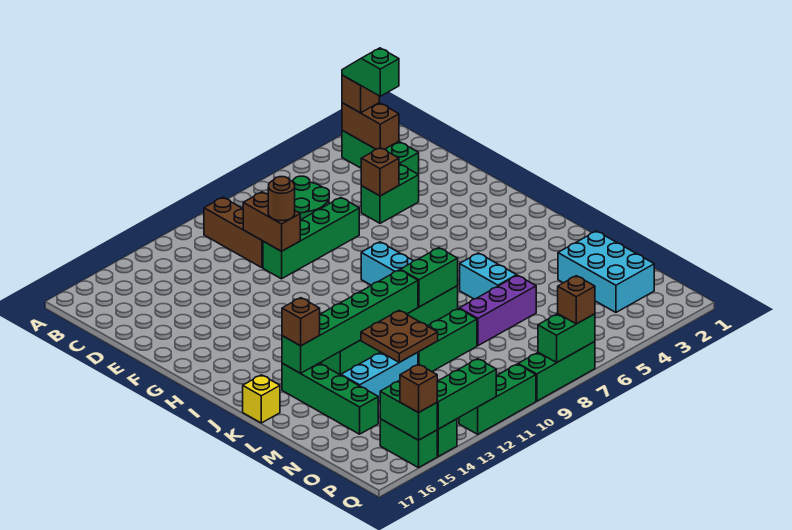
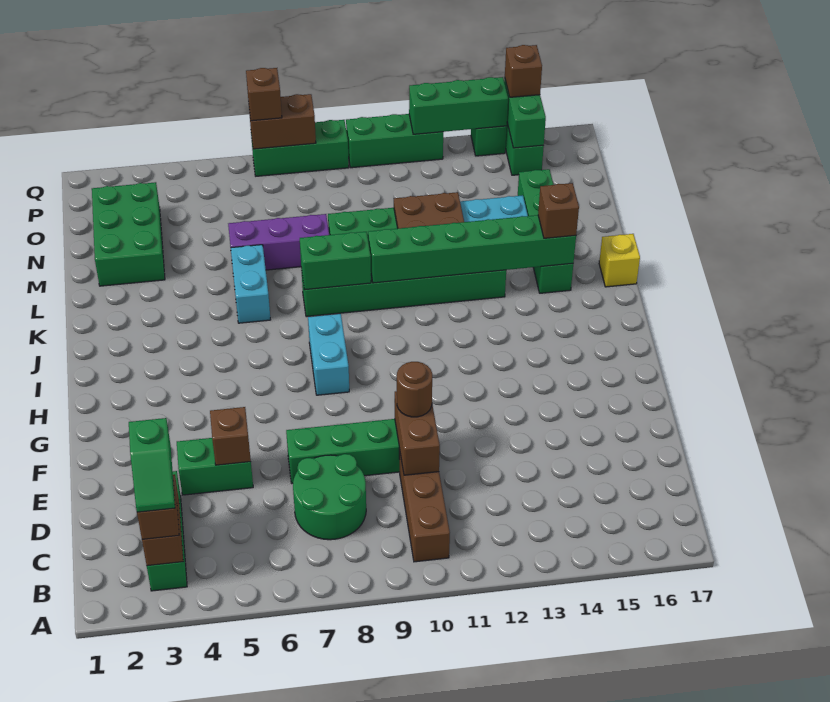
cyan 2x3 brick [558,231,654,312] -> green 2x3 brick [92,182,165,286]
green 1x2 brick [538,314,595,362] -> brown 1x2 brick [249,94,316,149]

